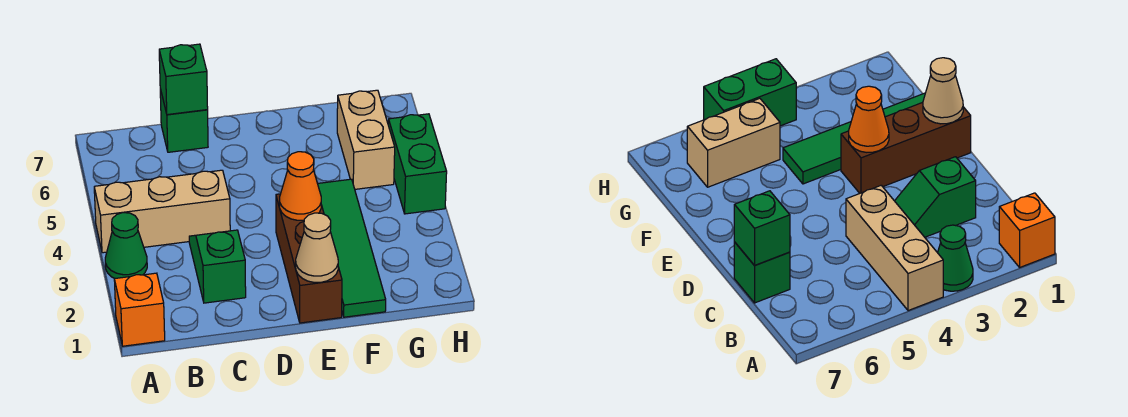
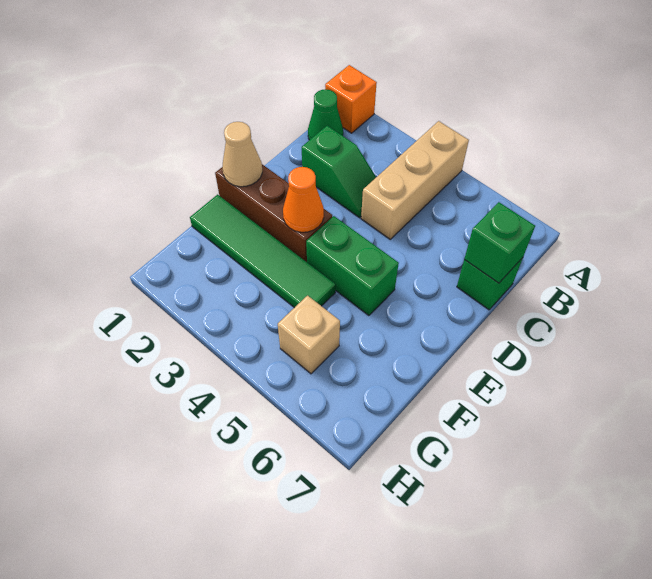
green 1x1 cone [105,213,147,279] -> green 1x1 cone moved to [308,89,343,140]
tan 1x2 brick [337,90,395,189] -> tan 1x1 brick [278,296,340,374]
green 1x2 brick [388,114,447,214] -> green 1x2 brick moved to [306,216,399,316]

